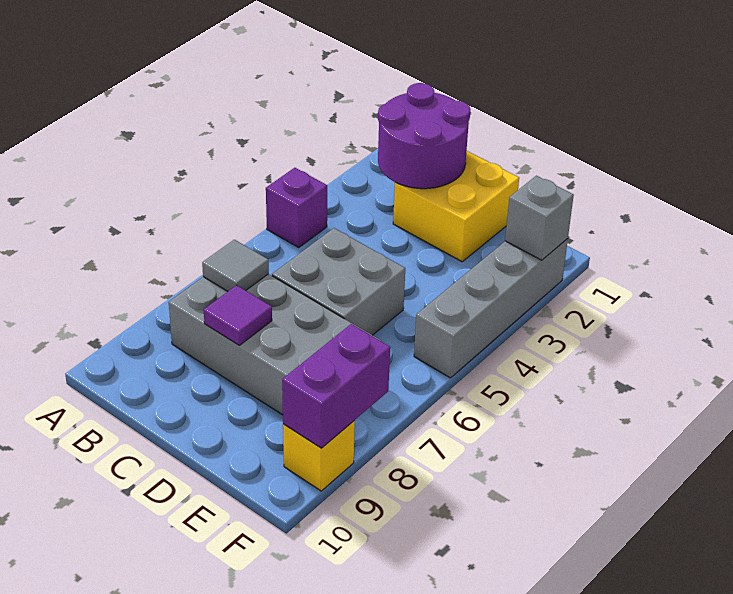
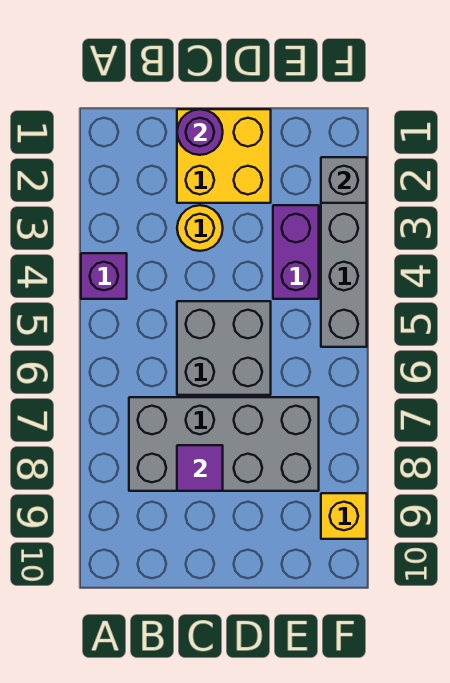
purple 2x2 round brick [378,83,470,189] -> purple 1x1 round brick [177,109,223,155]
grey 1x1 tile [202,240,269,291] -> none
none -> yellow 1x1 round brick [177,205,223,251]
purple 1x2 brick [282,324,390,448] -> purple 1x2 brick moved to [273,205,319,299]

